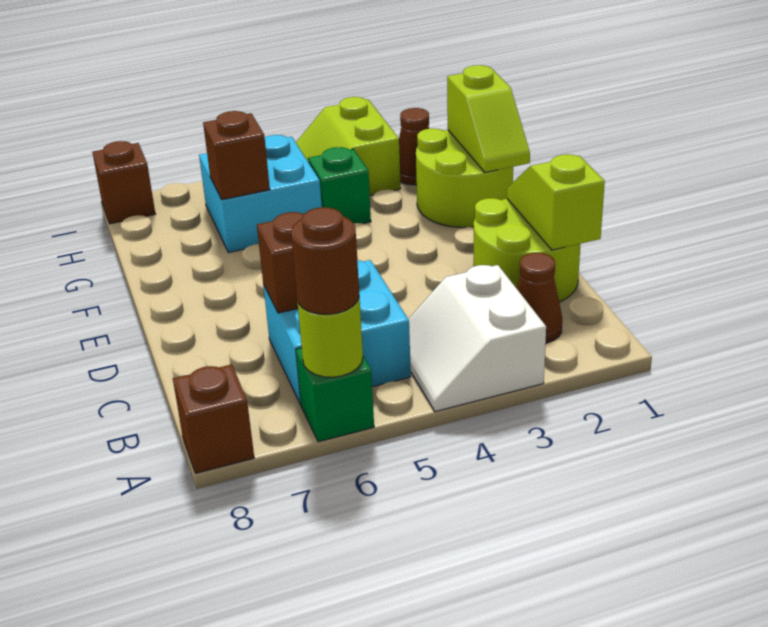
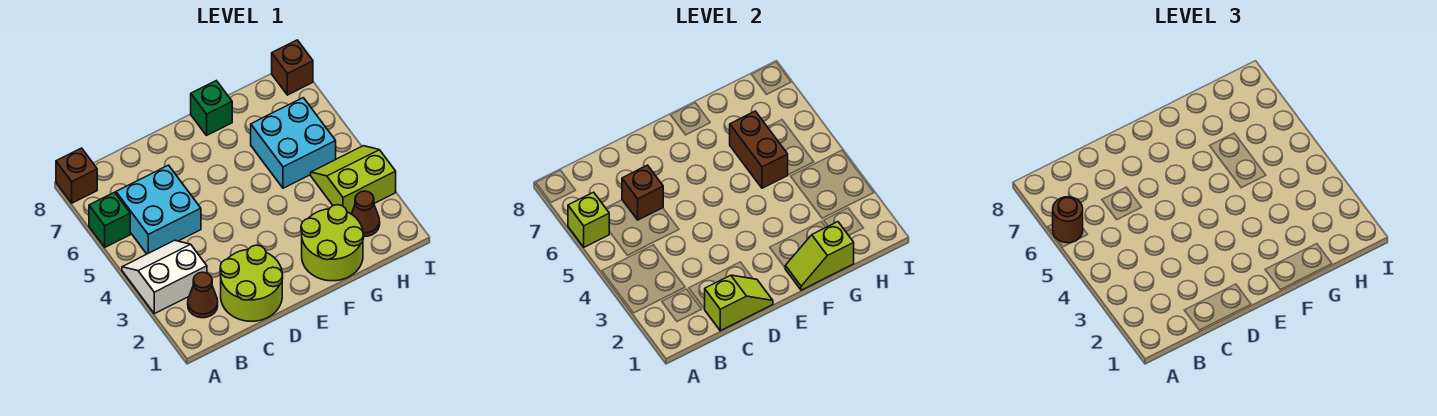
lime 1x1 round brick [297,297,363,377] -> lime 1x1 brick [568,192,609,247]
green 1x1 brick [308,147,371,224] -> green 1x1 brick moved to [191,81,232,135]
brown 1x1 brick [203,111,270,200] -> brown 1x2 brick [730,111,788,188]

